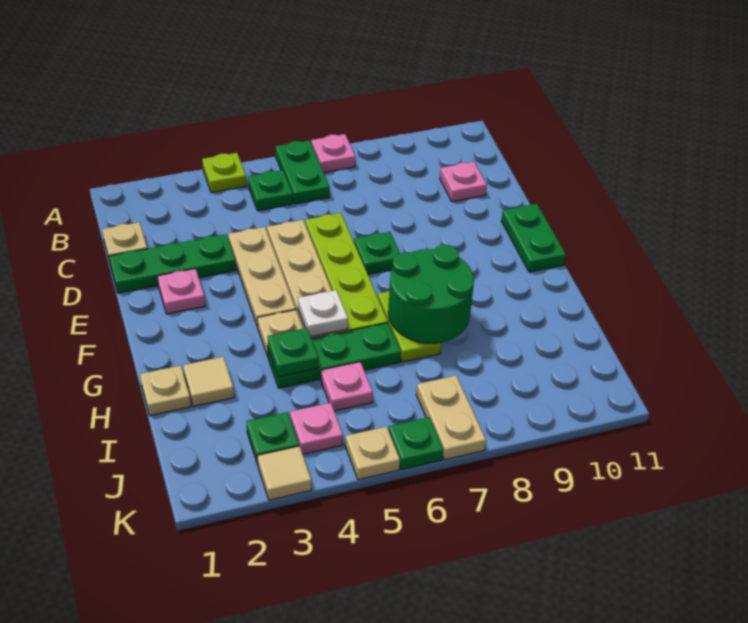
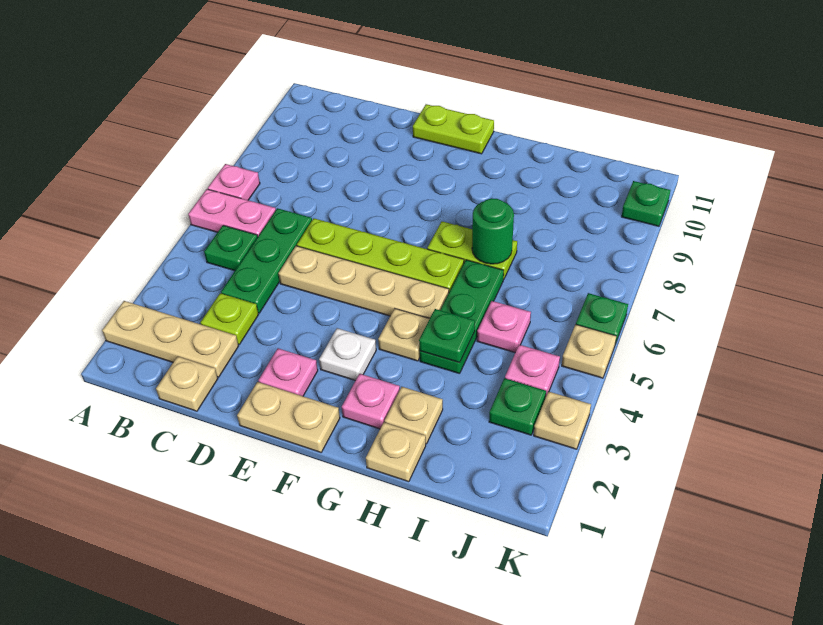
lime 1x1 plate [202,153,246,193] -> lime 1x1 plate moved to [200,293,258,344]
green 1x2 plate [276,140,330,204] -> pink 1x2 plate [188,189,276,236]
pink 1x1 plate [440,162,487,202] -> pink 1x1 plate moved to [342,374,400,429]
green 1x3 plate [109,234,236,293] -> green 1x3 plate moved to [221,208,312,313]
tan 1x3 plate [228,227,296,327] -> tan 1x3 plate moved to [102,301,239,377]
green 1x1 plate [354,232,400,274] -> green 1x1 plate moved to [622,181,670,226]
green 1x2 plate [501,204,566,272] -> lime 1x2 plate [413,104,494,154]
white 1x1 plate [298,290,348,337] -> white 1x1 plate moved to [319,328,376,381]
green 2x2 round brick [388,245,474,343] -> green 1x1 round brick [472,198,514,264]
tan 1x1 tile [183,357,234,406] -> tan 1x1 plate [385,387,443,444]
tan 1x2 plate [416,376,486,460] -> tan 1x2 plate moved to [237,382,340,452]
tan 1x1 tile [257,446,311,500] -> tan 1x1 plate [534,392,591,449]

